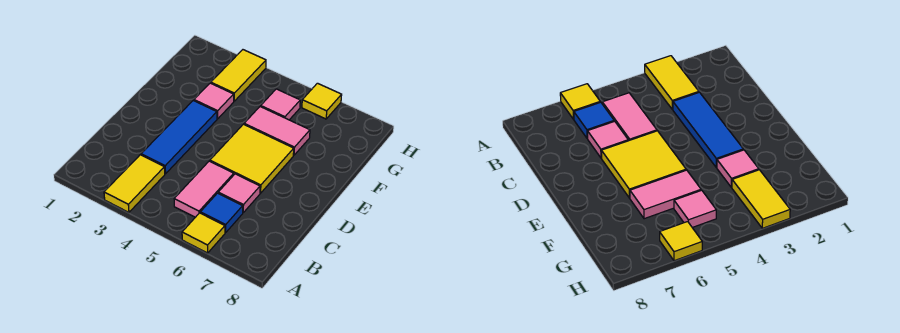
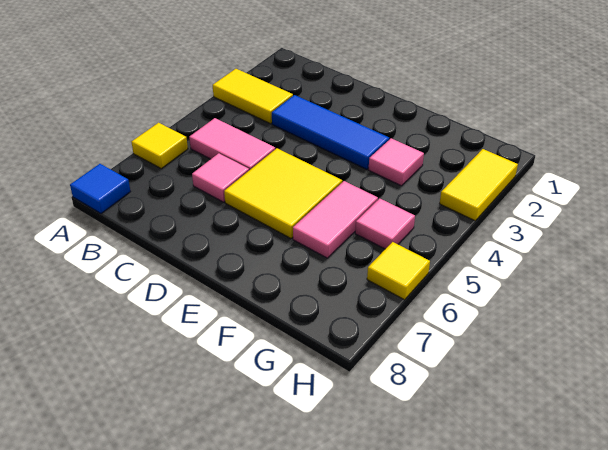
blue 1x1 tile [200,193,243,233] -> blue 1x1 tile moved to [70,164,130,213]
yellow 1x2 tile [211,50,266,101] -> yellow 1x2 tile turned to [440,149,518,221]

